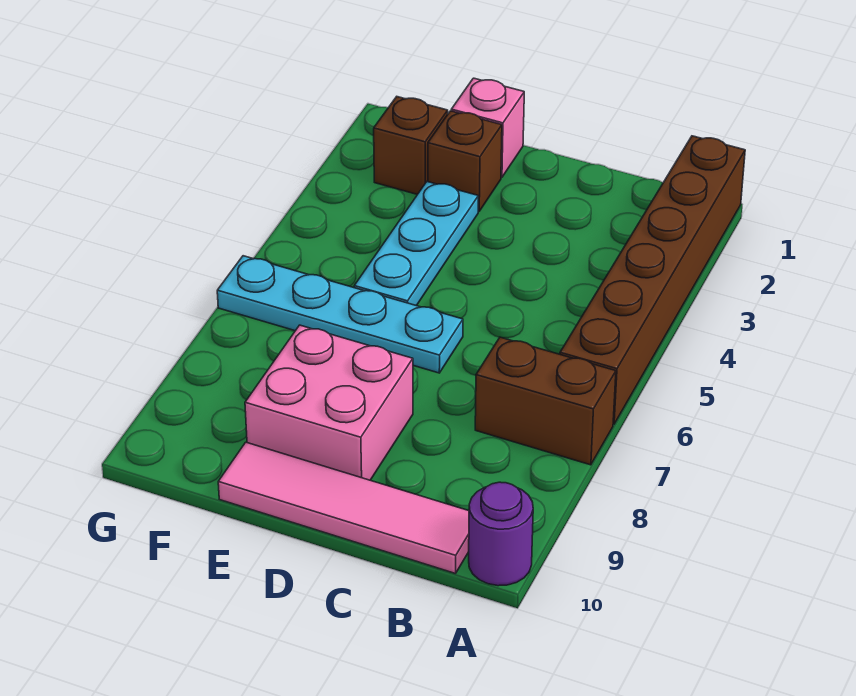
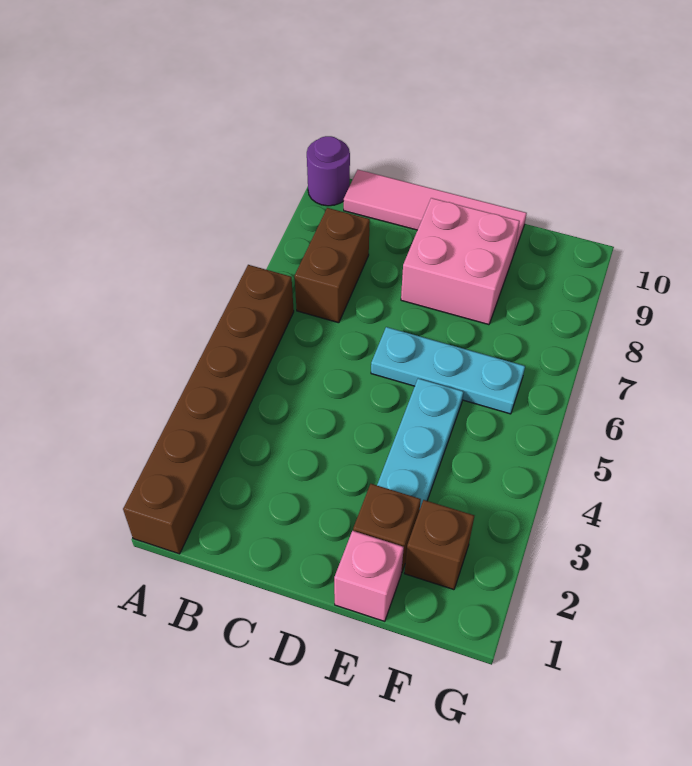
brown 1x2 brick [475,337,616,465] -> brown 1x2 brick turned to [295,208,370,323]
cyan 1x4 plate [217,256,463,373] -> cyan 1x3 plate [371,327,525,414]

